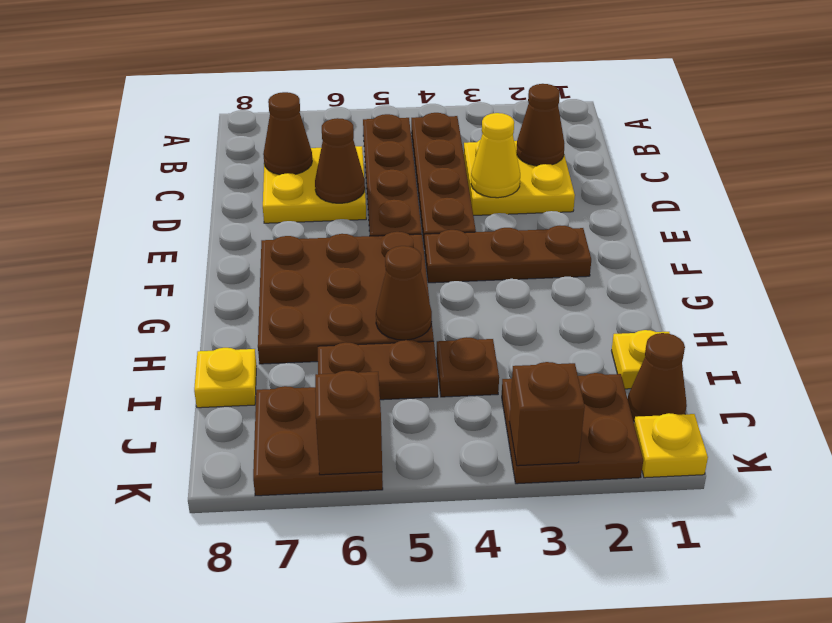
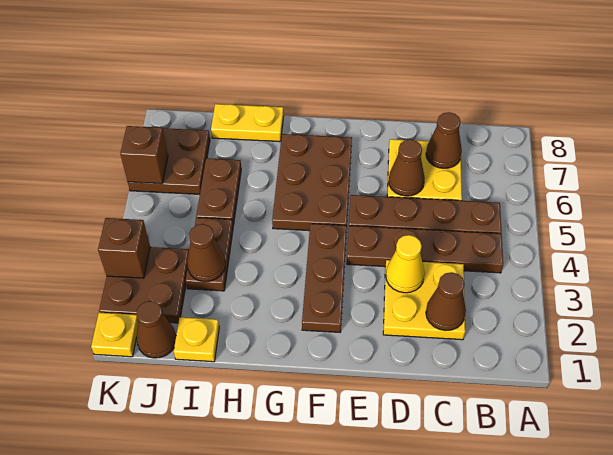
brown 3x3 plate [258,232,434,364] -> brown 2x3 plate [272,134,352,231]
brown 1x1 cone [376,246,432,340] -> brown 1x1 cone moved to [187,224,225,282]
brown 1x1 plate [437,337,499,397] -> brown 1x2 plate [186,218,233,291]
yellow 1x1 plate [194,348,256,408] -> yellow 1x2 plate [211,104,284,142]

